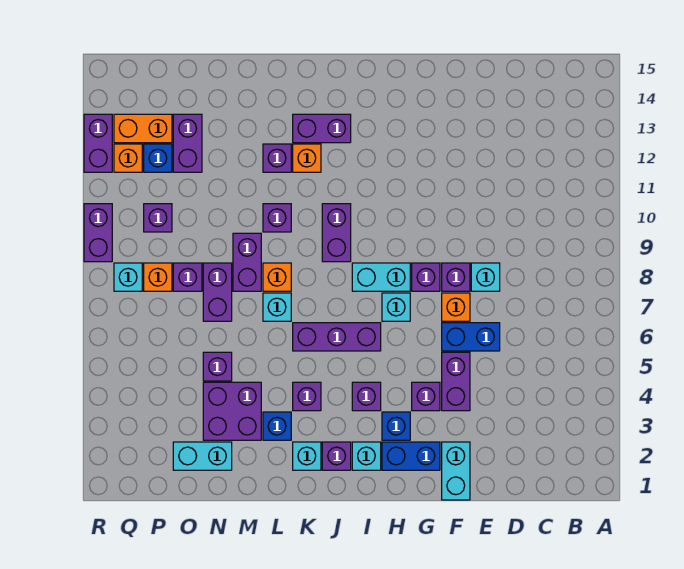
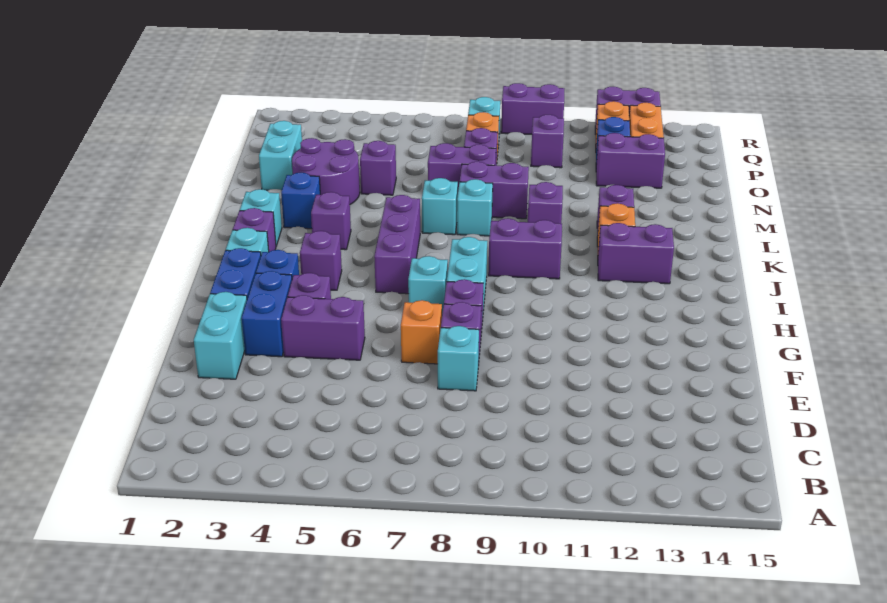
blue 1x2 brick [442,323,500,351] -> blue 1x2 brick moved to [242,271,292,357]
cyan 1x2 brick [442,442,470,500] -> cyan 1x2 brick turned to [194,292,247,379]
purple 1x2 brick [293,114,351,143] -> purple 1x2 brick turned to [598,223,674,284]
orange 1x1 brick [263,263,291,291] -> cyan 1x1 brick [457,179,493,236]
purple 2x2 brick [203,382,261,440] -> purple 2x2 round brick [292,138,360,204]

